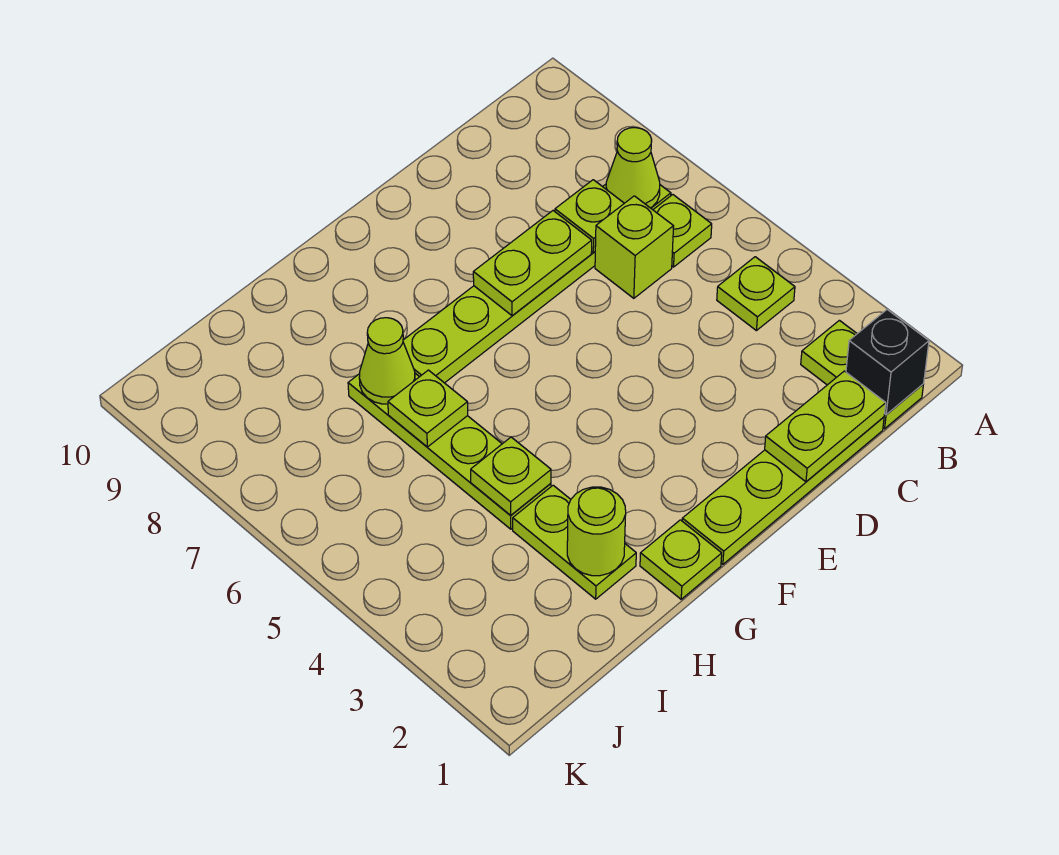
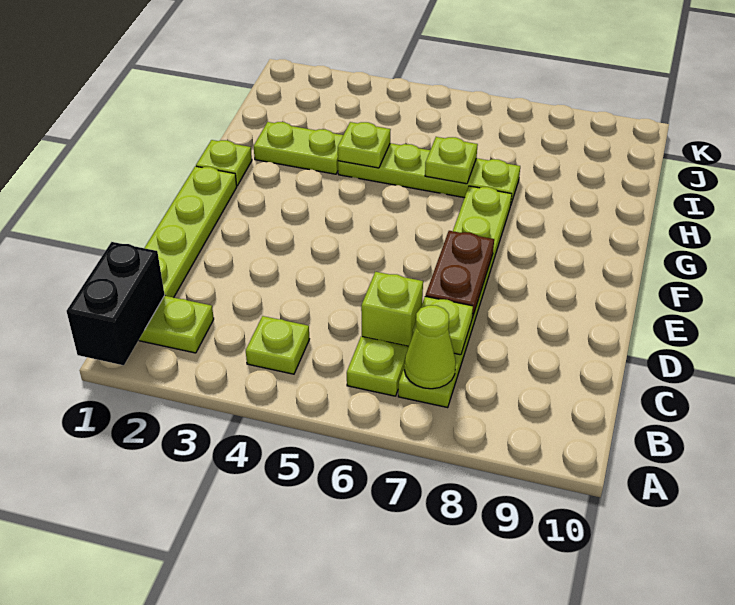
black 1x1 brick [846,310,929,415] -> black 1x2 brick [67,242,165,365]
lime 1x2 plate [765,371,886,482] -> none
lime 1x2 plate [473,211,592,316] -> brown 1x2 plate [425,231,494,318]
lime 1x1 round brick [567,487,626,576] -> none
lime 1x1 cone [359,318,415,404] -> none

